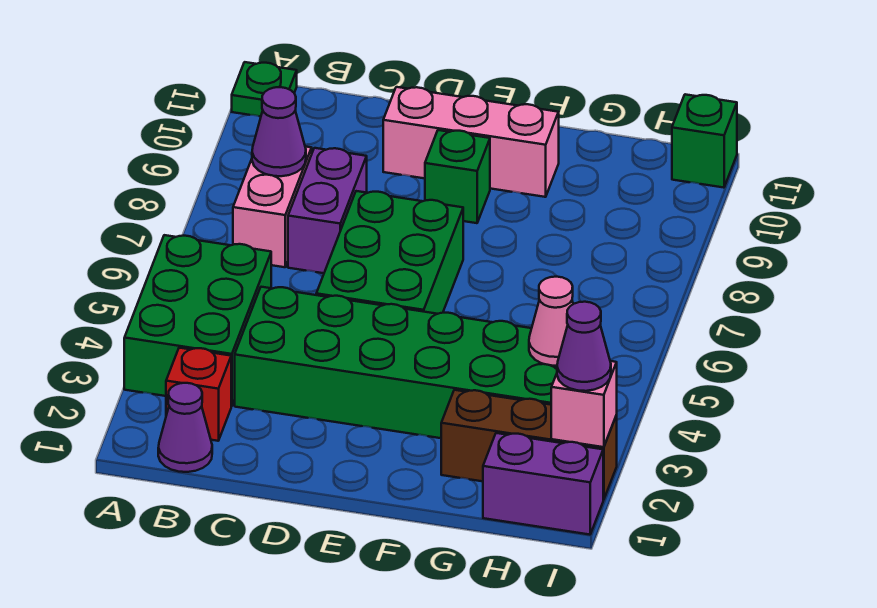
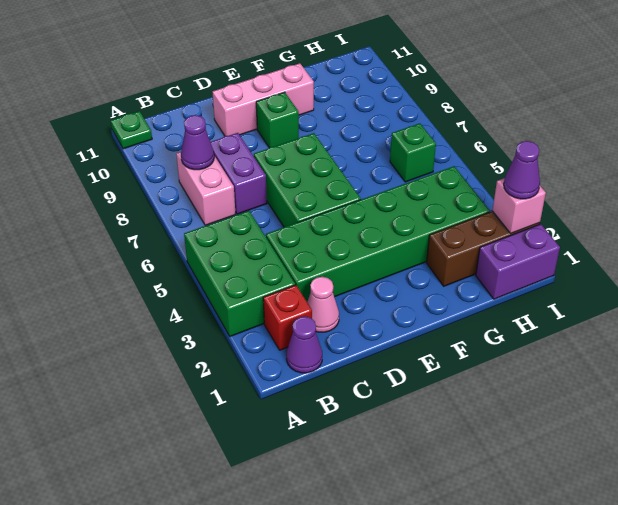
pink 1x1 cone [529,277,573,366] -> pink 1x1 cone moved to [307,277,339,332]
green 1x1 brick [672,94,737,188] -> green 1x1 brick moved to [390,123,436,182]

